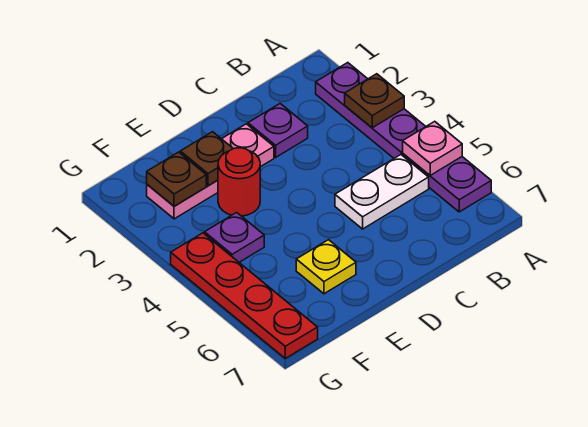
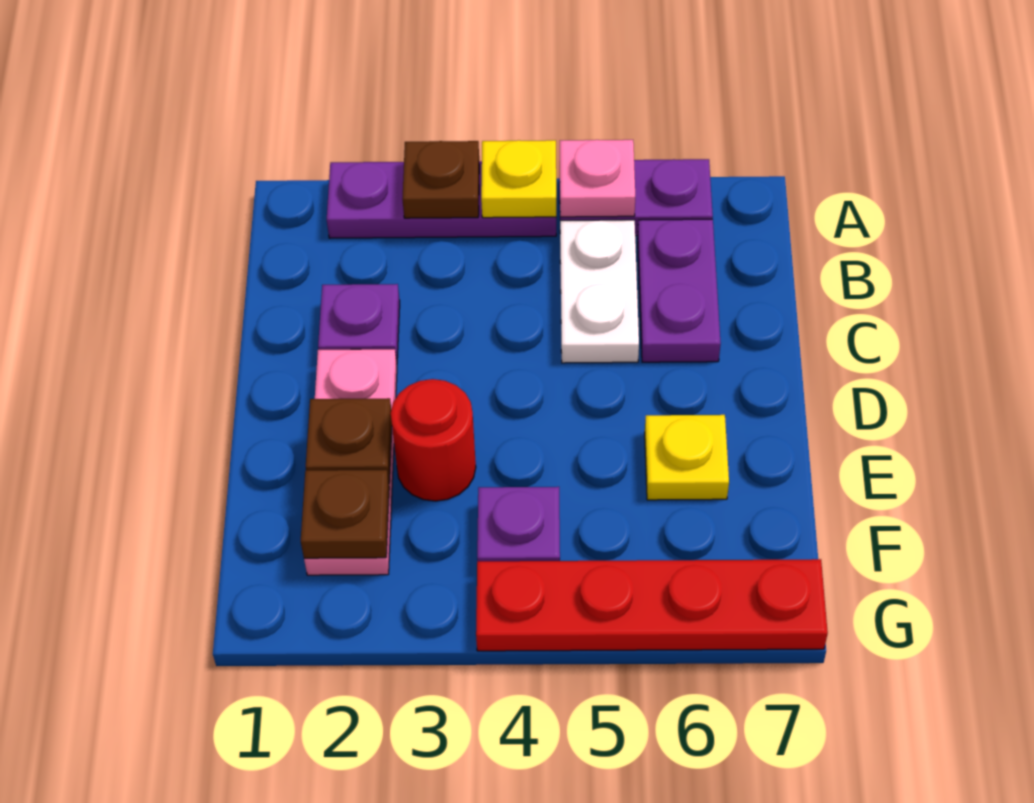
none -> yellow 1x1 plate [481,140,556,218]
none -> purple 1x2 plate [637,219,721,362]

